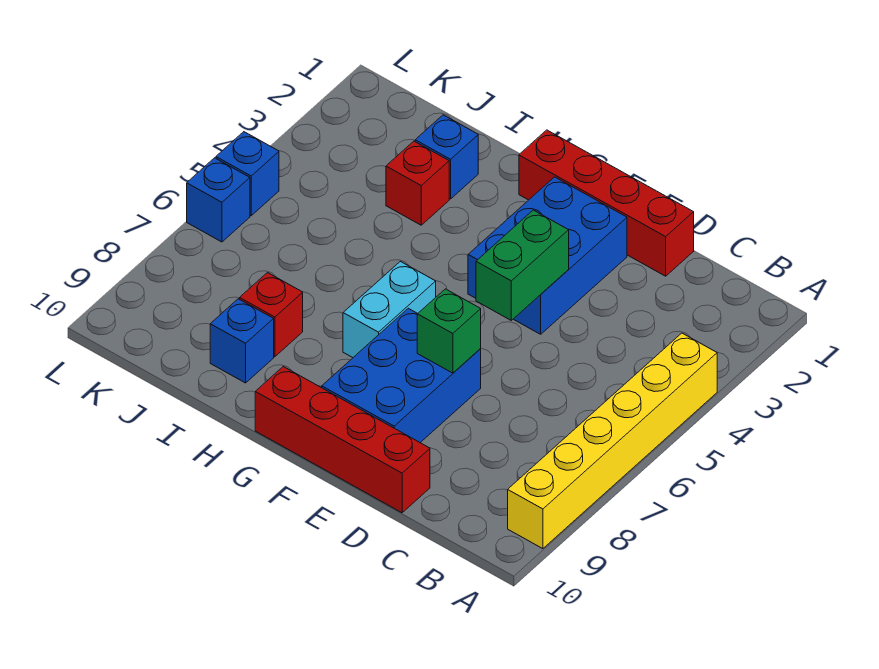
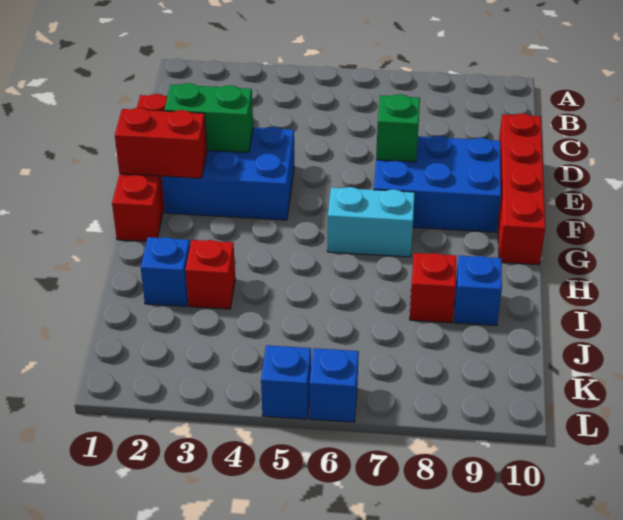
yellow 1x6 brick [508,333,717,549] -> none
green 1x2 brick [476,210,569,320] -> green 1x2 brick moved to [164,83,253,153]
none -> red 1x2 brick [115,108,207,178]

